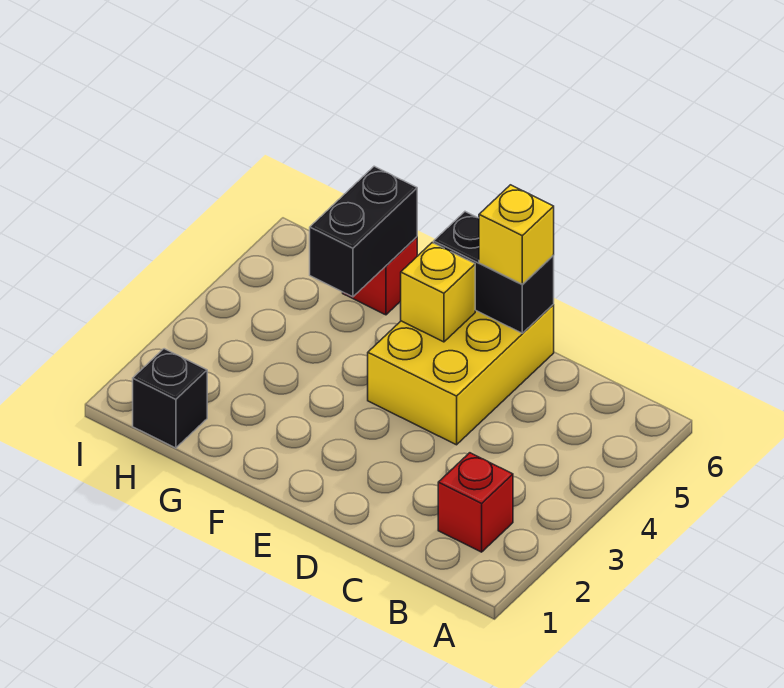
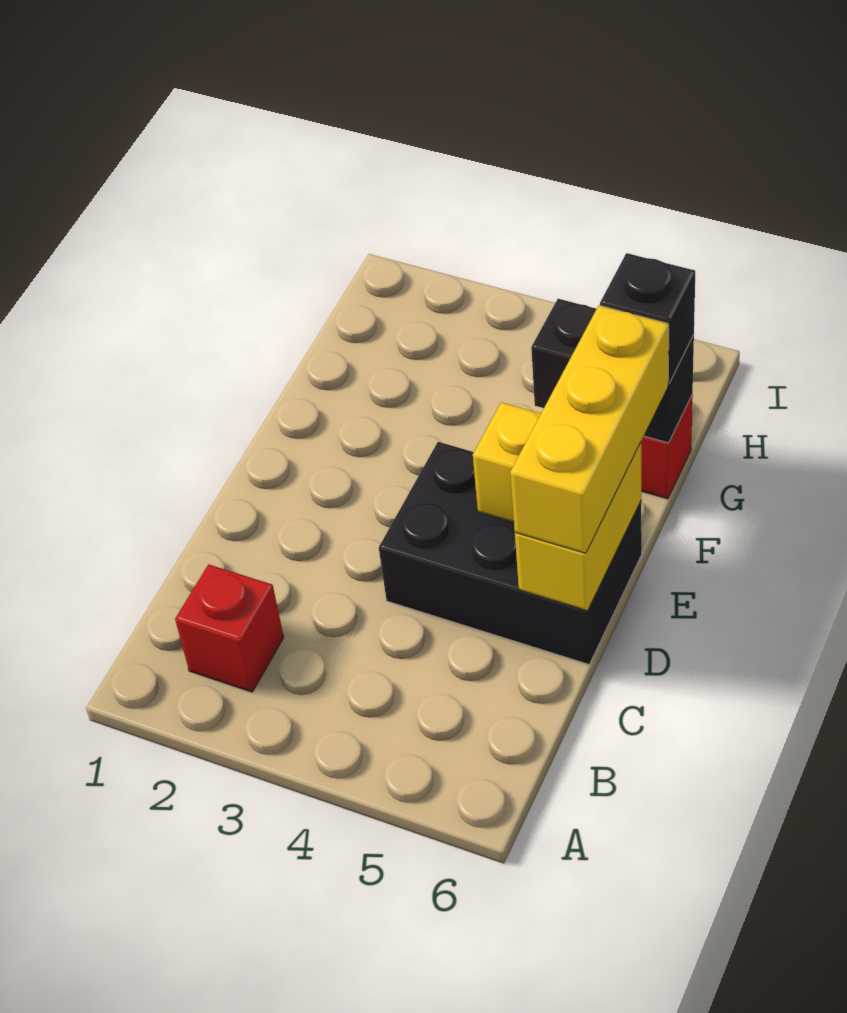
yellow 2x3 brick [368,305,554,445] -> black 2x3 brick [379,442,642,664]
black 1x2 brick [434,212,554,333] -> yellow 1x2 brick [515,443,641,611]
yellow 1x1 brick [479,185,554,284] -> yellow 1x3 brick [510,306,669,553]
black 1x1 brick [133,349,207,448] -> black 1x1 brick moved to [600,253,695,383]

